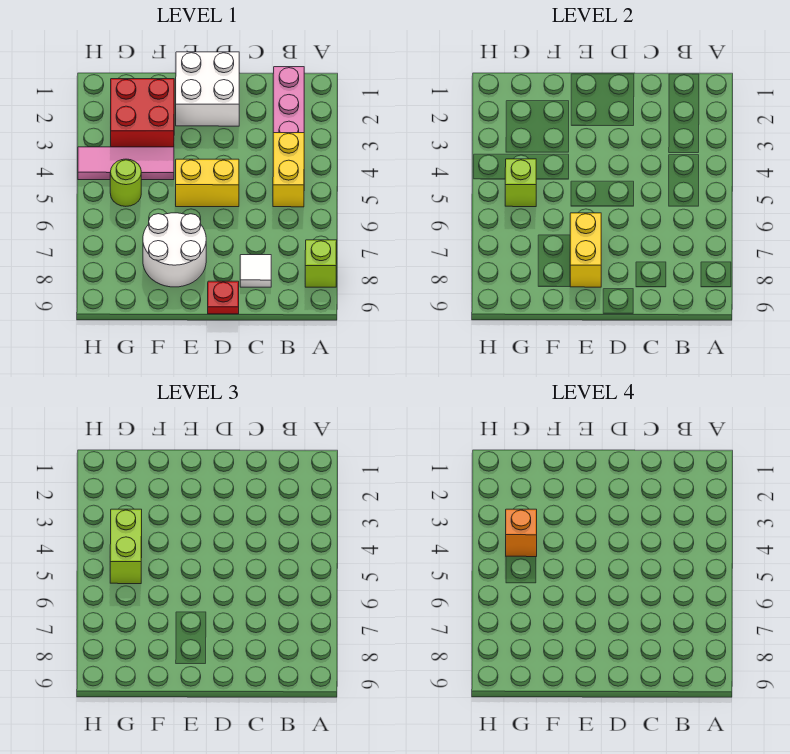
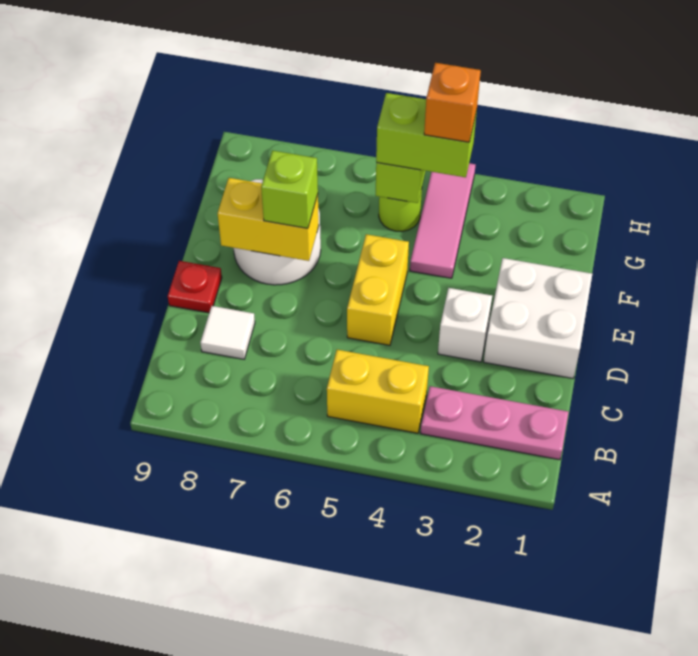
lime 1x1 brick [305,240,337,287] -> lime 1x1 brick moved to [261,150,318,228]
none -> white 1x1 brick [438,288,492,362]
red 2x2 brick [111,79,174,147] -> none

